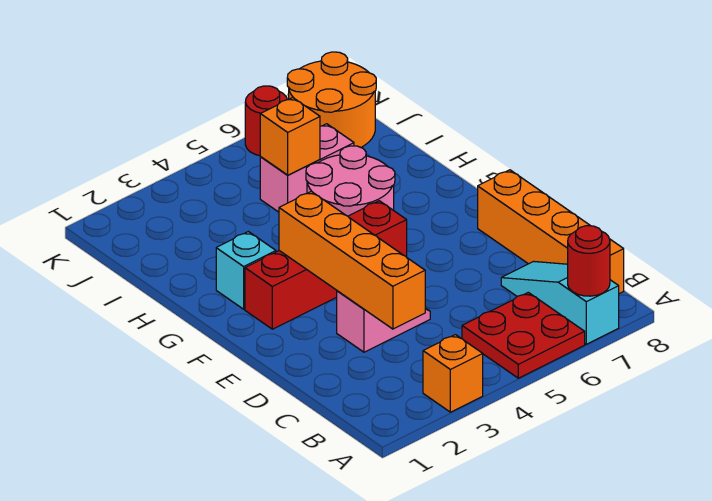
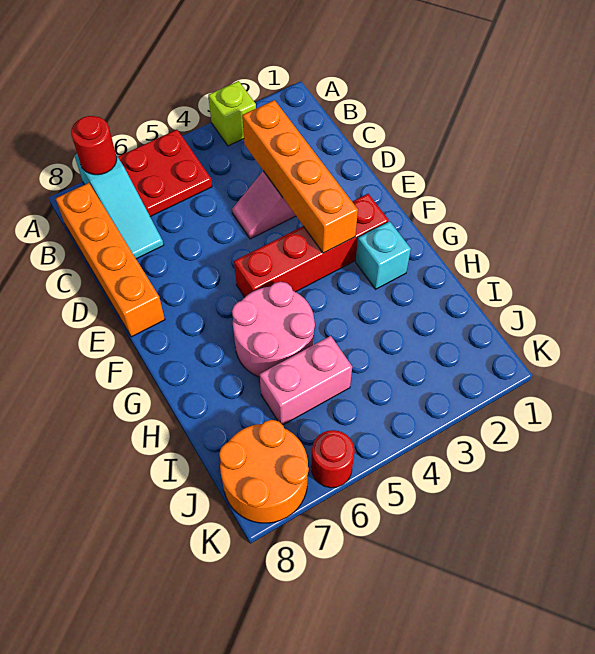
orange 1x1 brick [423,335,483,412] -> lime 1x1 brick [208,81,256,146]
orange 1x1 brick [260,98,320,175] -> none

